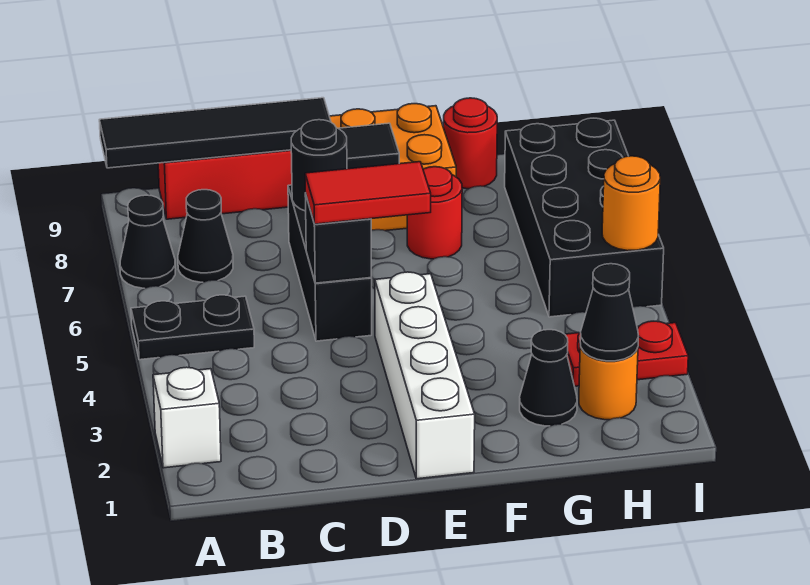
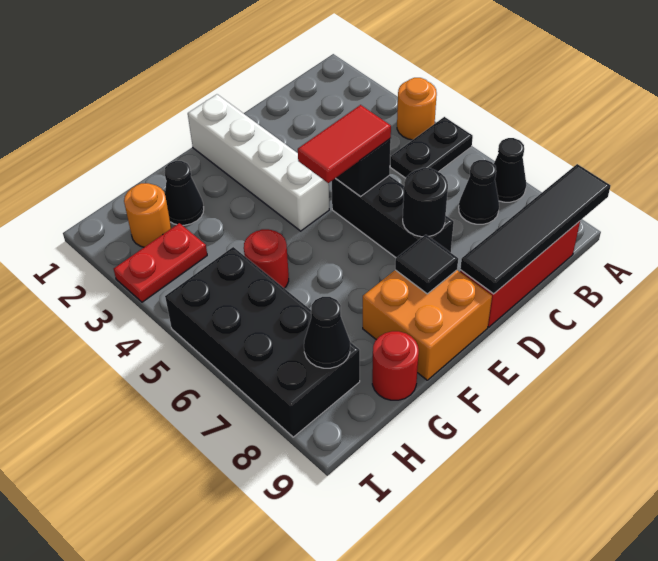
white 1x1 brick [153,367,221,468] -> none
red 1x1 round brick [407,167,462,259] -> red 1x1 round brick moved to [244,229,289,288]
black 1x1 cone [580,264,638,361] -> black 1x1 cone moved to [304,297,350,368]
orange 1x1 round brick [602,156,660,251] -> orange 1x1 round brick moved to [397,78,437,140]

